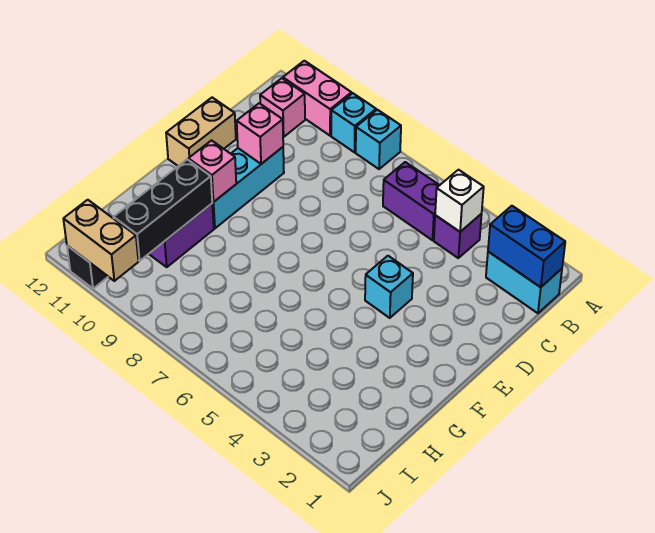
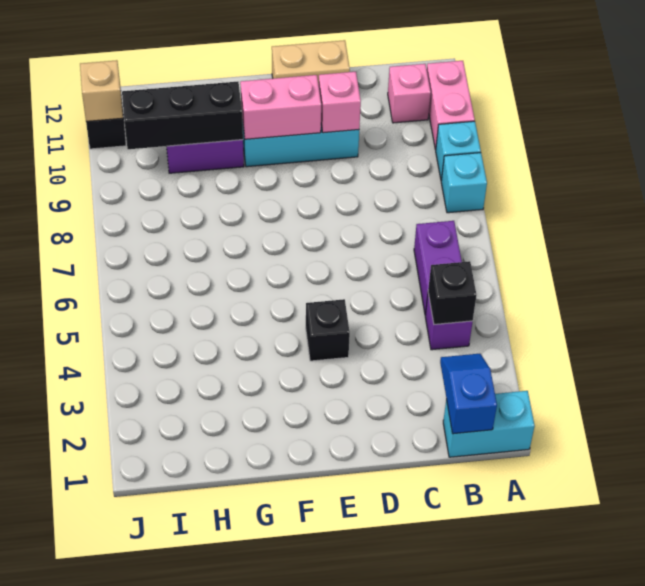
cyan 1x2 brick [486,252,562,313] -> cyan 1x2 brick turned to [443,391,535,457]
blue 1x2 brick [488,206,565,287] -> blue 1x2 slope [440,354,497,434]
white 1x1 brick [435,170,484,232] -> black 1x1 brick [428,261,476,324]
cyan 1x1 brick [365,256,413,318] -> black 1x1 brick [306,299,350,361]
pink 1x1 brick [188,141,236,202] -> pink 1x2 brick [240,75,321,139]
tan 1x2 brick [63,200,138,281] -> tan 1x1 brick [80,60,123,121]

